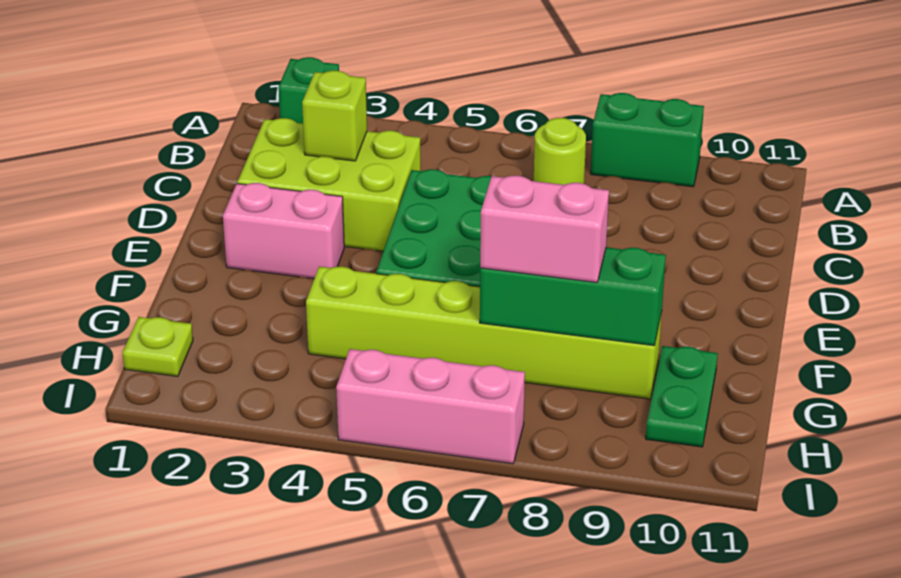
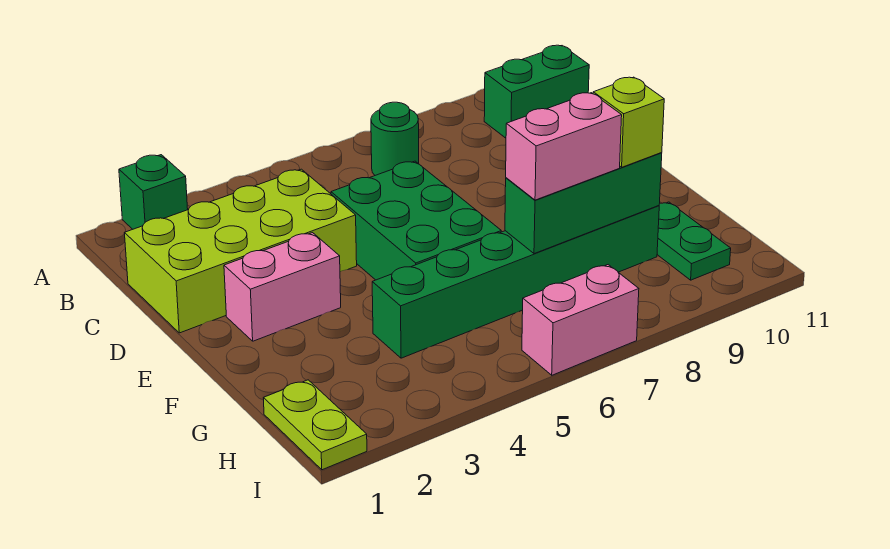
green 1x2 brick [591,93,704,187] -> green 1x2 brick moved to [484,45,589,138]
lime 1x1 round brick [534,118,586,185] -> green 1x1 round brick [371,102,419,175]
lime 2x3 brick [237,118,421,251] -> lime 2x4 brick [124,169,357,333]
lime 1x1 brick [302,71,367,161] -> lime 1x1 brick moved to [593,77,664,167]
lime 1x6 brick [306,266,662,399] -> green 1x6 brick [372,206,659,358]
lime 1x1 plate [123,317,193,376] -> lime 1x2 plate [263,380,367,470]
pink 1x3 brick [336,349,525,464] -> pink 1x2 brick [522,265,639,375]

